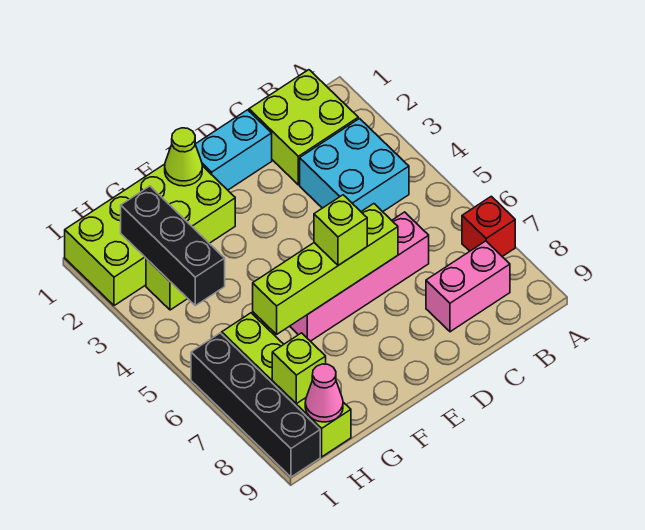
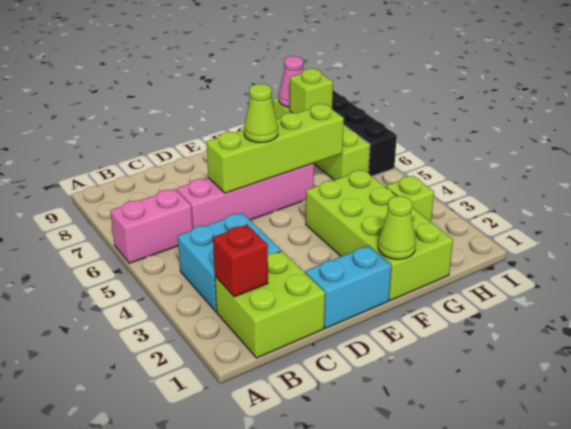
red 1x1 brick [462,196,515,257] -> red 1x1 brick moved to [213,225,268,297]
pink 1x2 brick [426,241,510,332] -> pink 1x2 brick moved to [110,189,193,263]
lime 1x1 brick [314,195,367,265] -> lime 1x1 cone [244,84,278,143]
lime 2x4 brick [65,164,235,306] -> lime 2x4 brick turned to [306,170,453,301]
black 1x3 brick [121,186,225,306] -> none

